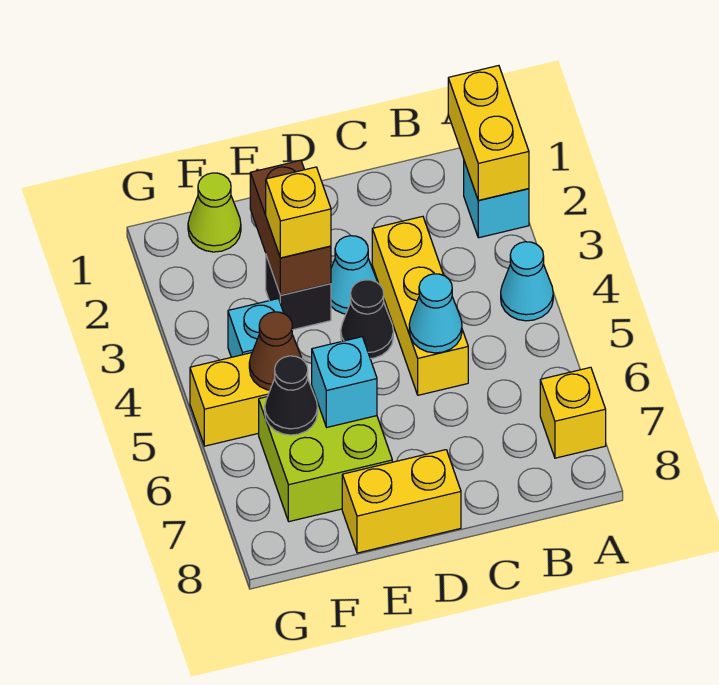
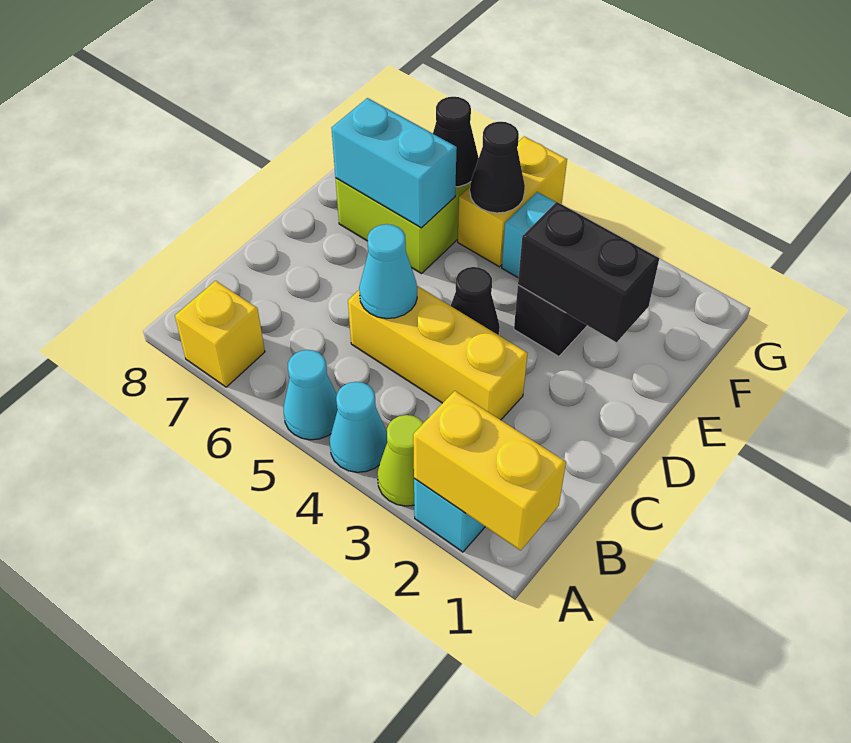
cyan 1x1 cone [331,236,377,314] -> cyan 1x1 cone moved to [284,350,337,440]
yellow 1x2 brick [342,450,461,553] -> none
brown 1x2 brick [250,160,331,295] -> black 1x2 brick [518,202,659,342]
yellow 1x1 brick [266,167,331,258] -> none
cyan 1x1 brick [312,337,377,427] -> cyan 1x2 brick [331,98,457,228]
lime 1x1 cone [188,173,241,252] -> lime 1x1 cone moved to [377,415,423,506]
brown 1x1 cone [249,312,301,390] -> black 1x1 cone [470,122,525,213]

